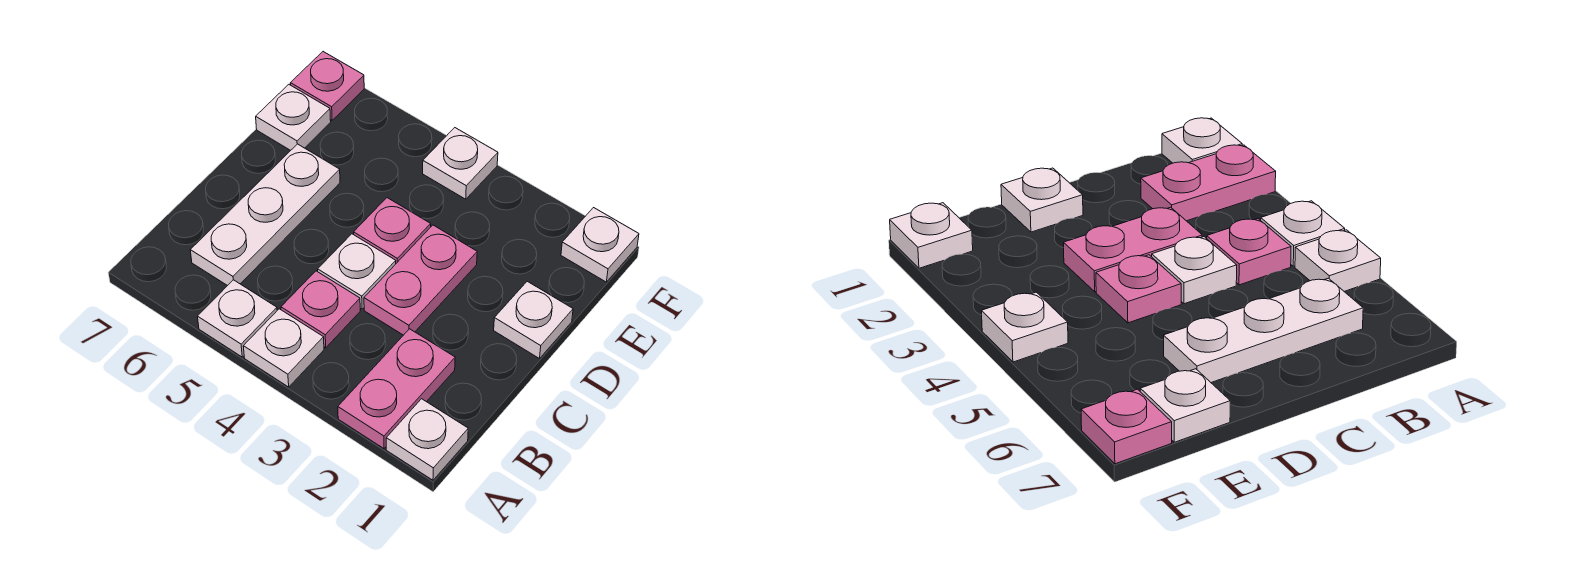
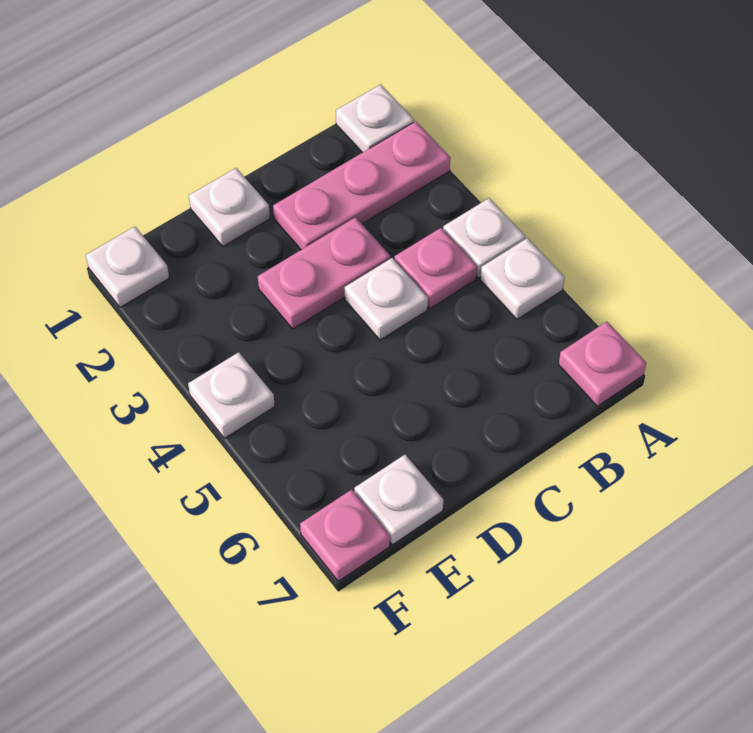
pink 1x2 plate [338,329,455,449] -> pink 1x3 plate [273,121,450,250]
white 1x3 plate [190,144,340,286] -> none
pink 1x1 plate [354,198,431,263] -> pink 1x1 plate moved to [558,322,646,406]

